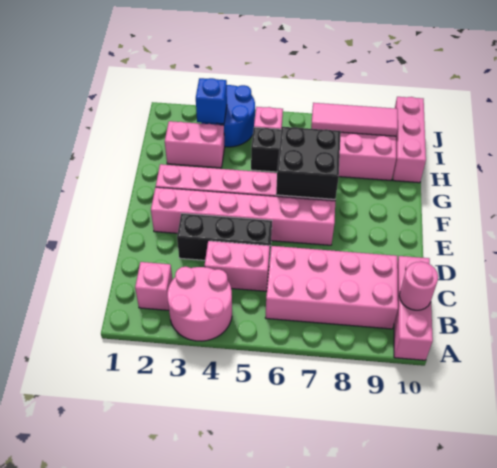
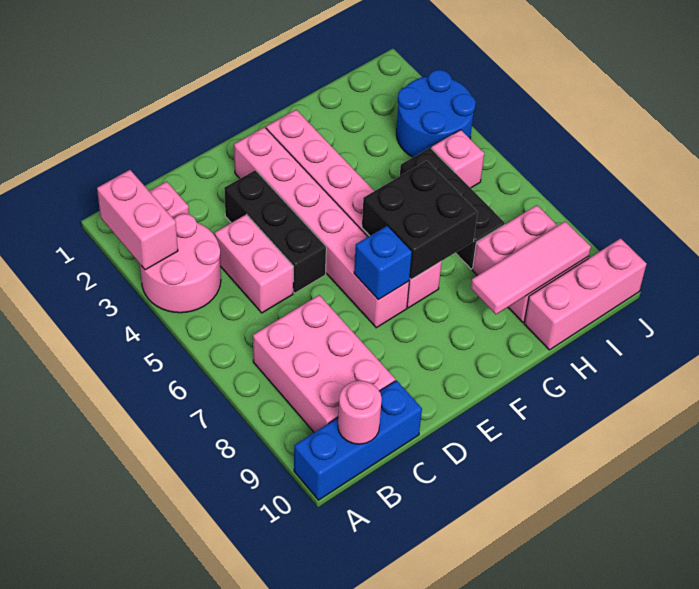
pink 1x3 brick [394,256,433,360] -> blue 1x3 brick [294,380,422,500]
pink 2x4 brick [265,246,398,329] -> pink 2x3 brick [253,295,395,432]
pink 1x2 brick [165,121,225,168] -> pink 1x2 brick moved to [97,170,178,270]
blue 1x1 brick [196,78,227,124] -> blue 1x1 brick moved to [354,226,412,300]
pink 1x3 tile [311,103,398,136] -> pink 1x3 tile turned to [471,221,591,314]

